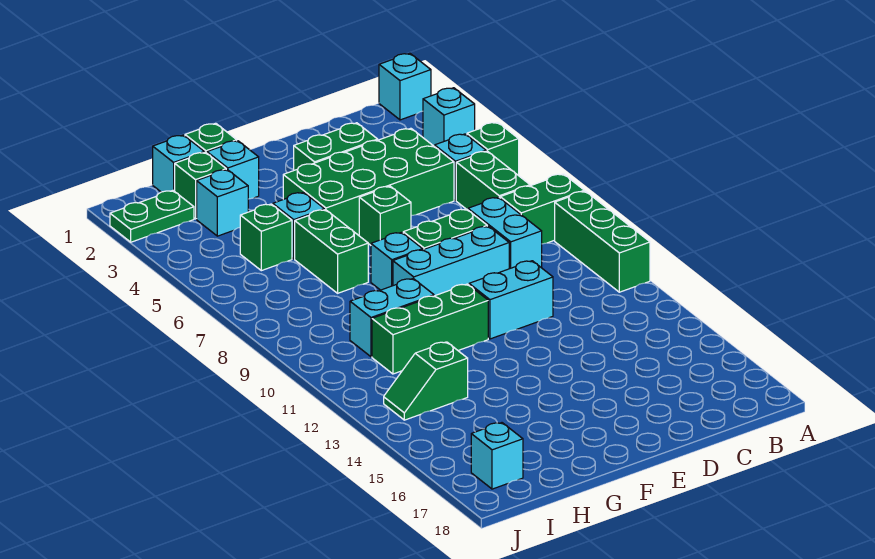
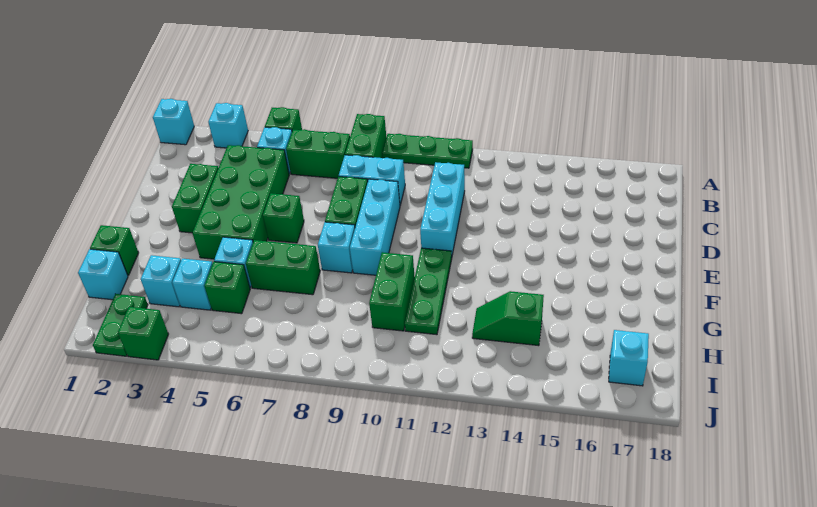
green 1x3 brick [555,191,650,292] -> green 1x3 plate [382,134,473,168]
cyan 1x2 brick [469,261,553,339] -> cyan 1x3 brick [420,162,465,255]
green 1x3 brick [372,284,488,374] -> green 1x3 plate [405,248,452,335]
cyan 1x1 brick [207,141,259,199] -> cyan 1x1 brick moved to [172,258,213,310]
cyan 1x2 brick [350,279,434,357] -> green 1x2 brick [369,252,415,331]
green 1x1 brick [175,152,226,219] -> green 1x1 brick moved to [118,307,168,360]
green 1x2 slope [384,342,468,420] -> green 1x2 slope turned to [472,291,544,346]

